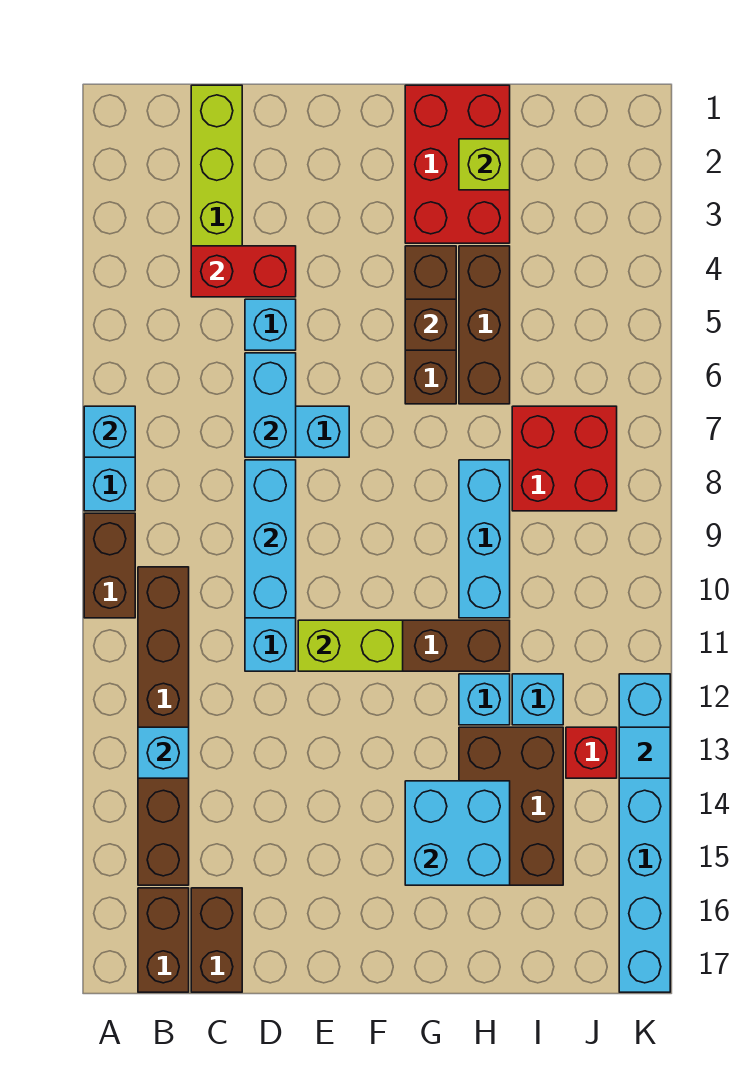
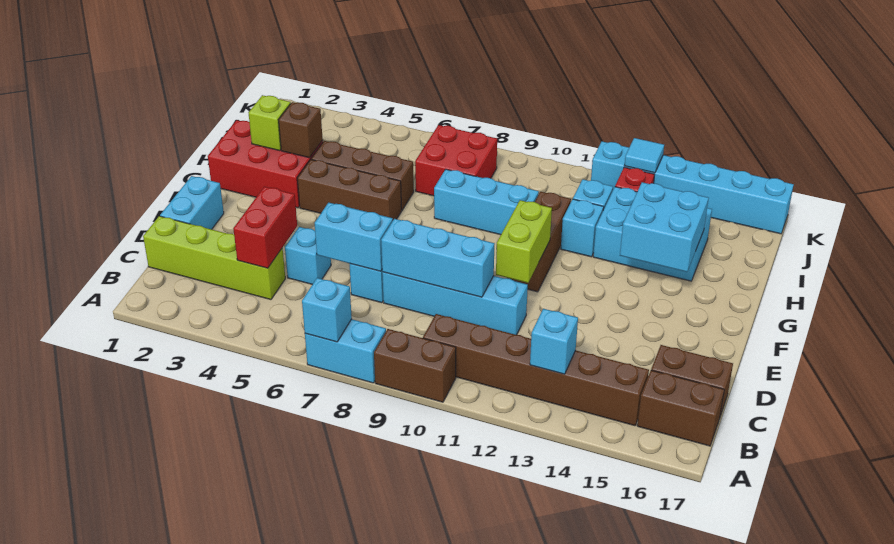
none -> cyan 1x2 brick [160,176,224,229]
brown 1x1 brick [405,299,456,350] -> brown 1x1 brick moved to [279,102,323,158]
brown 2x3 brick [459,727,563,885] -> cyan 2x3 brick [593,187,712,281]

